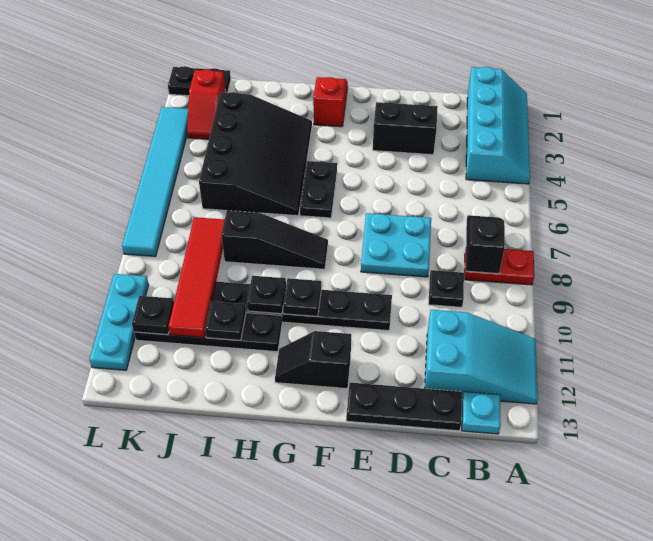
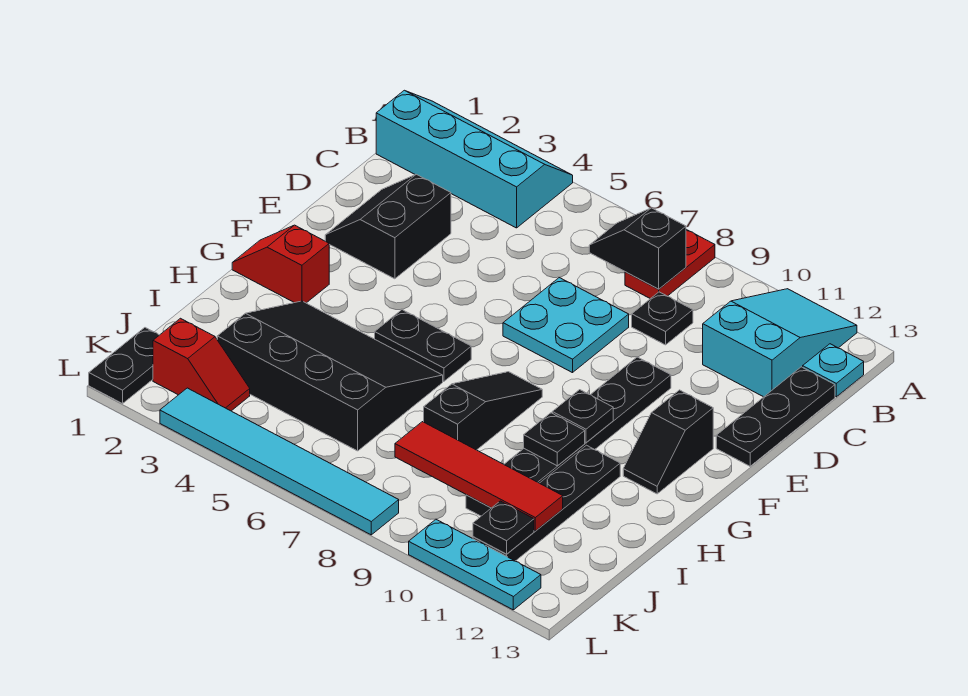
black 1x1 plate [205,301,246,340] -> none

